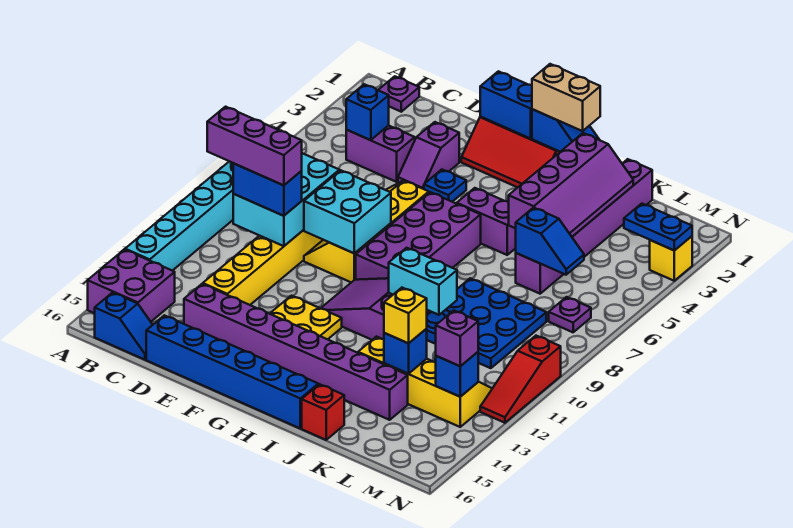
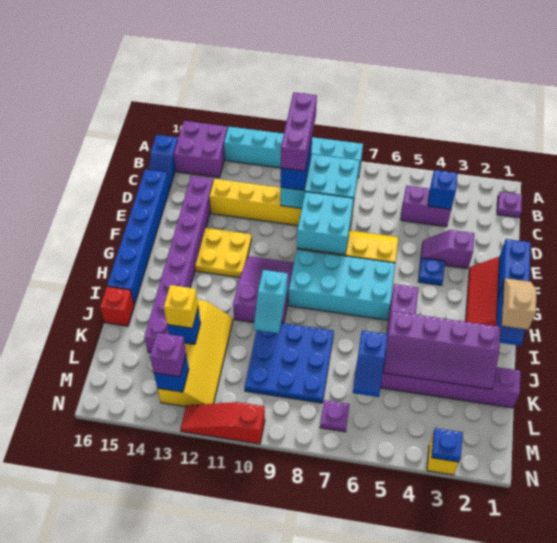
purple 1x2 brick [346,125,415,182] -> purple 1x2 brick turned to [401,186,451,227]
purple 2x4 brick [356,192,481,280] -> cyan 2x4 brick [289,249,395,320]
tan 1x2 brick [532,64,600,131] -> tan 1x2 slope [502,278,536,329]
cyan 1x2 brick [389,248,457,315] -> cyan 1x2 slope [254,270,288,333]
blue 1x2 plate [624,204,692,250] -> blue 1x1 plate [432,428,462,462]

